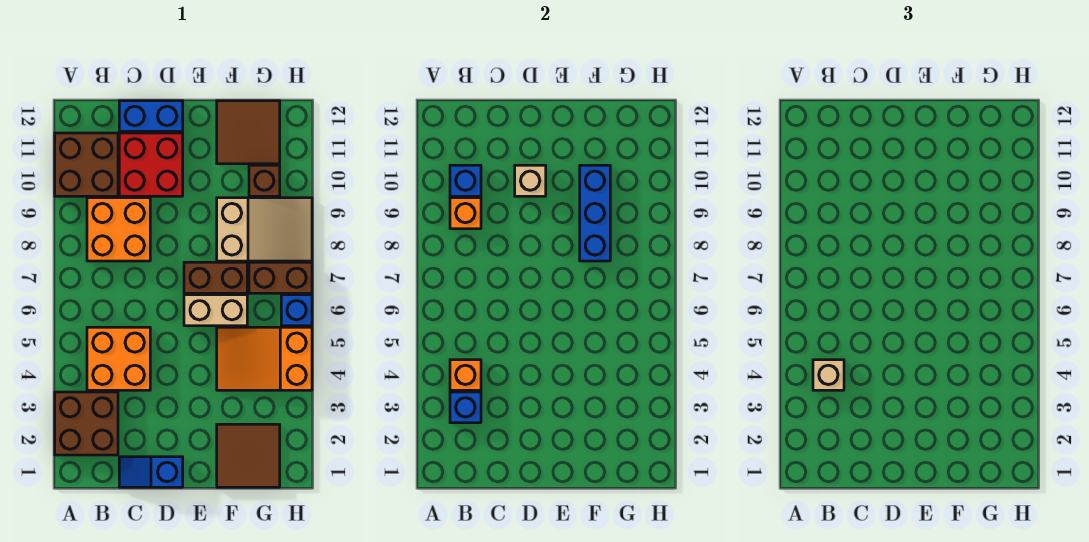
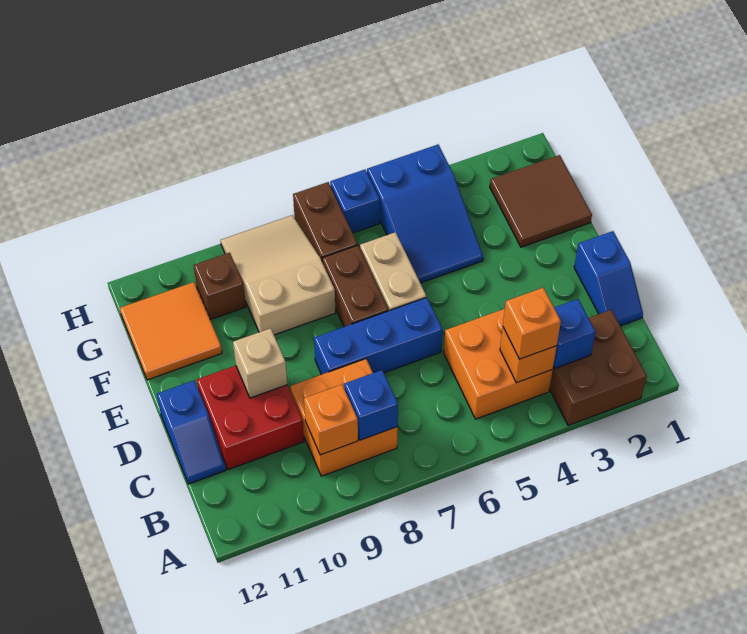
brown 2x2 brick [55,133,118,196] -> none
tan 1x1 brick [813,360,844,390] -> orange 1x1 brick [503,288,561,359]
blue 1x1 brick [450,165,481,196] -> blue 1x1 brick moved to [344,370,398,440]
blue 1x2 brick [119,101,183,131] -> blue 1x2 slope [157,381,226,484]
orange 2x3 slope [217,327,312,390] -> blue 2x3 slope [367,145,483,283]
blue 1x3 brick [580,165,610,261] -> blue 1x3 brick moved to [314,297,443,375]
brown 2x2 tile [217,101,280,164] -> orange 2x2 tile [120,282,222,380]

